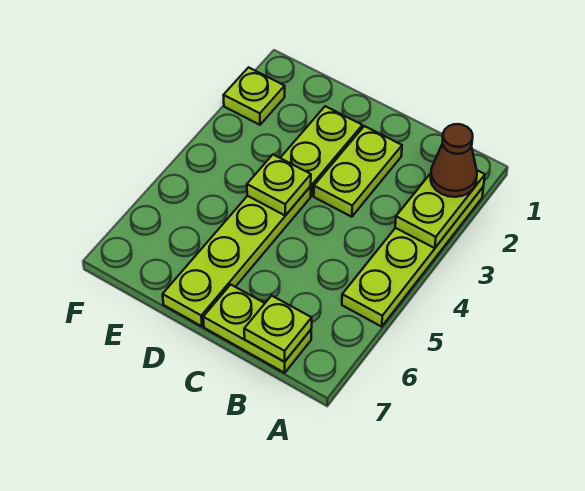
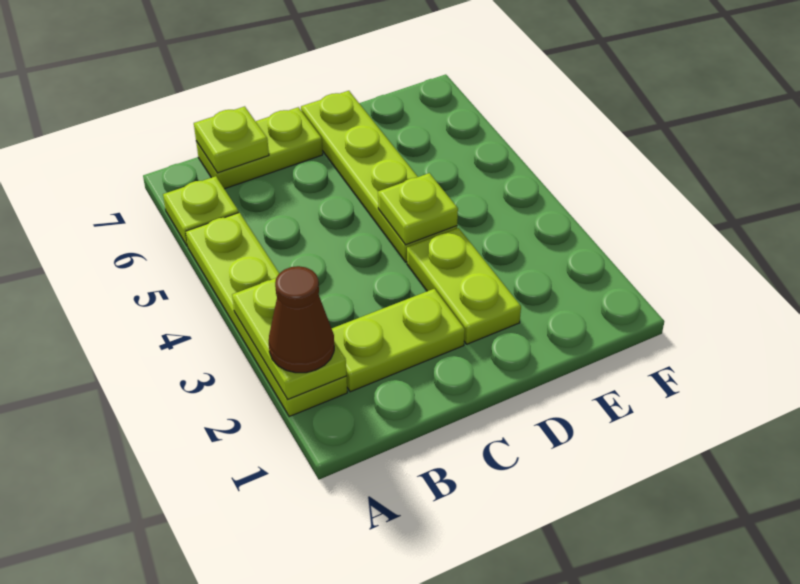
lime 1x2 plate [314,126,402,217] -> lime 1x2 plate turned to [332,289,465,392]
lime 1x1 plate [223,67,285,125] -> lime 1x1 plate moved to [163,176,239,246]

